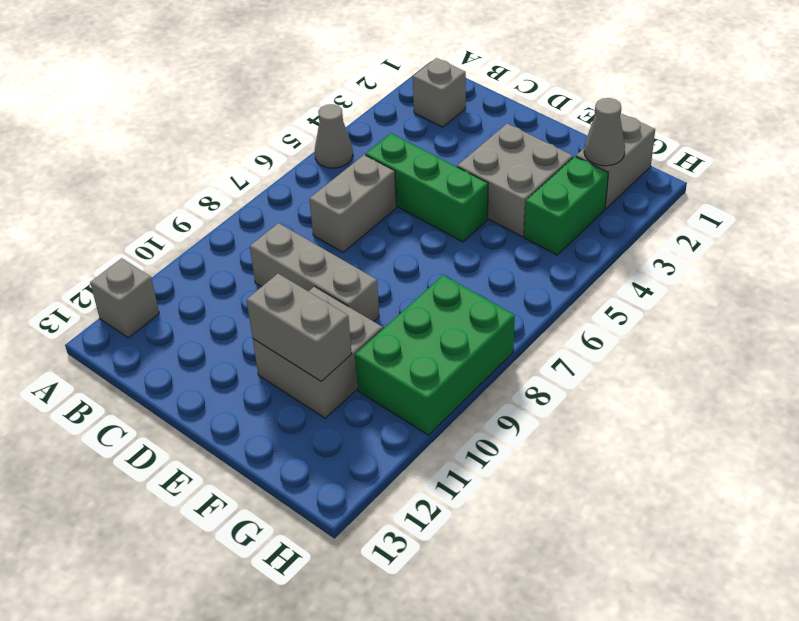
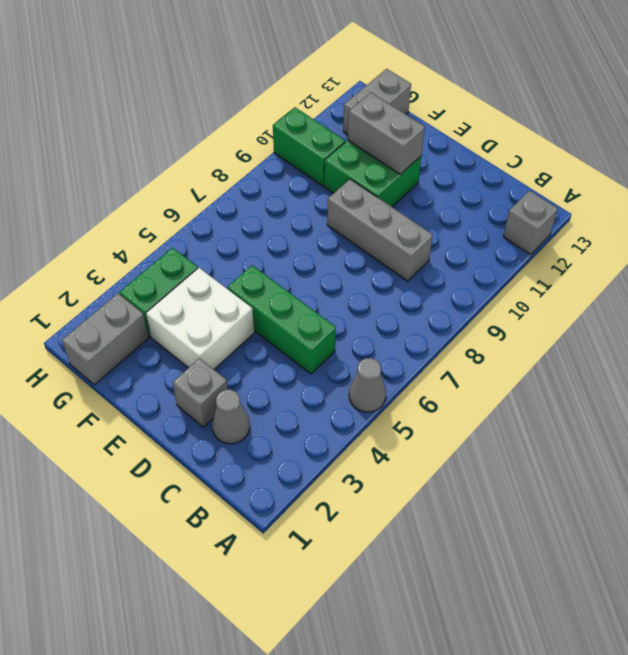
grey 1x1 brick [413,58,466,127] -> grey 1x1 brick moved to [173,358,228,427]
grey 1x2 brick [309,155,396,252] -> grey 1x2 brick moved to [343,69,411,135]
grey 2x2 brick [457,124,573,237] -> white 2x2 brick [146,268,254,369]
grey 2x2 brick [253,286,383,418] -> green 2x2 brick [324,140,421,207]
grey 1x1 cone [584,98,625,166] -> grey 1x1 cone moved to [212,390,250,444]
green 2x3 brick [355,275,515,435] -> green 1x2 brick [273,107,345,186]

